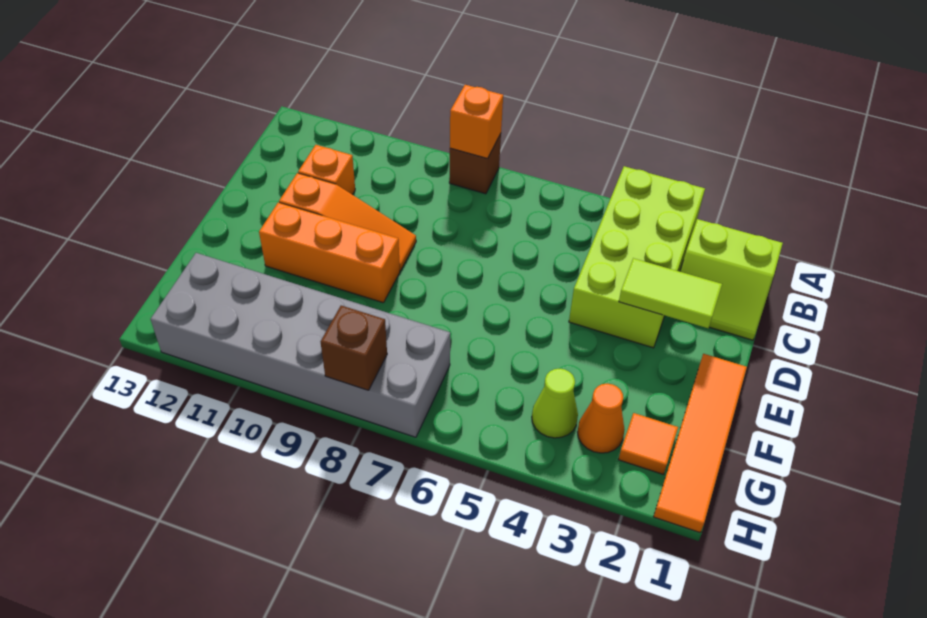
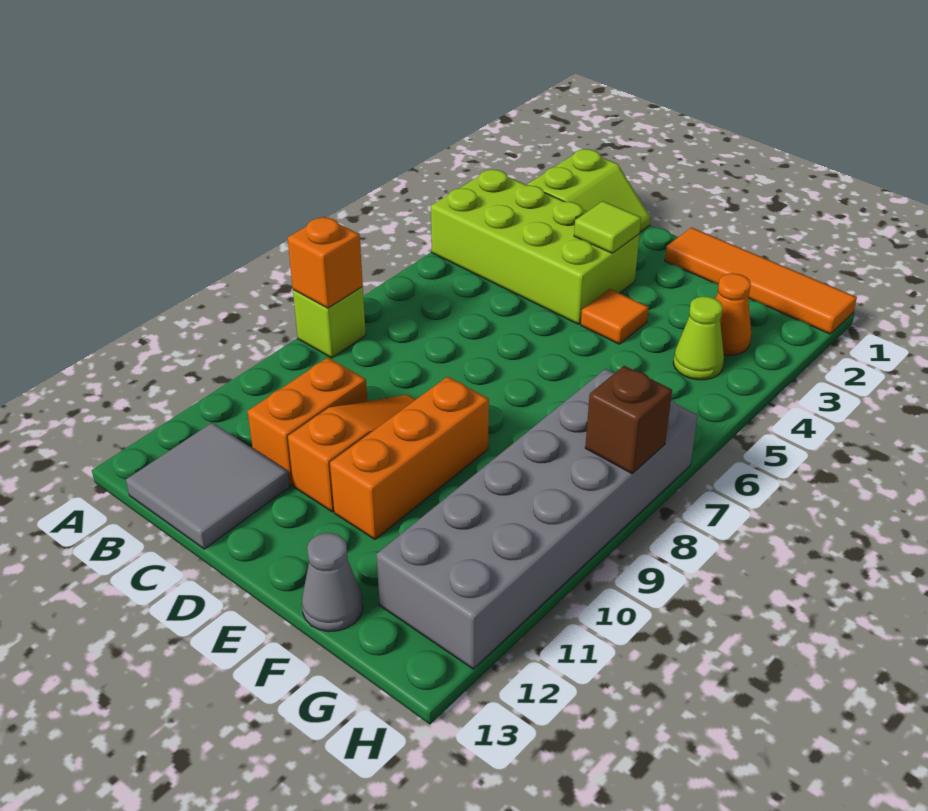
brown 1x1 brick [449,134,501,194] -> lime 1x1 brick [293,287,366,358]
none -> grey 2x2 tile [126,423,290,549]
orange 1x1 brick [298,145,355,195] -> orange 1x2 brick [248,358,367,485]
lime 1x2 tile [619,258,722,328] -> lime 1x1 tile [574,201,641,253]
none -> grey 1x1 cone [302,533,363,632]
orange 1x1 tile [618,413,678,475] -> orange 1x1 tile moved to [581,289,649,344]

